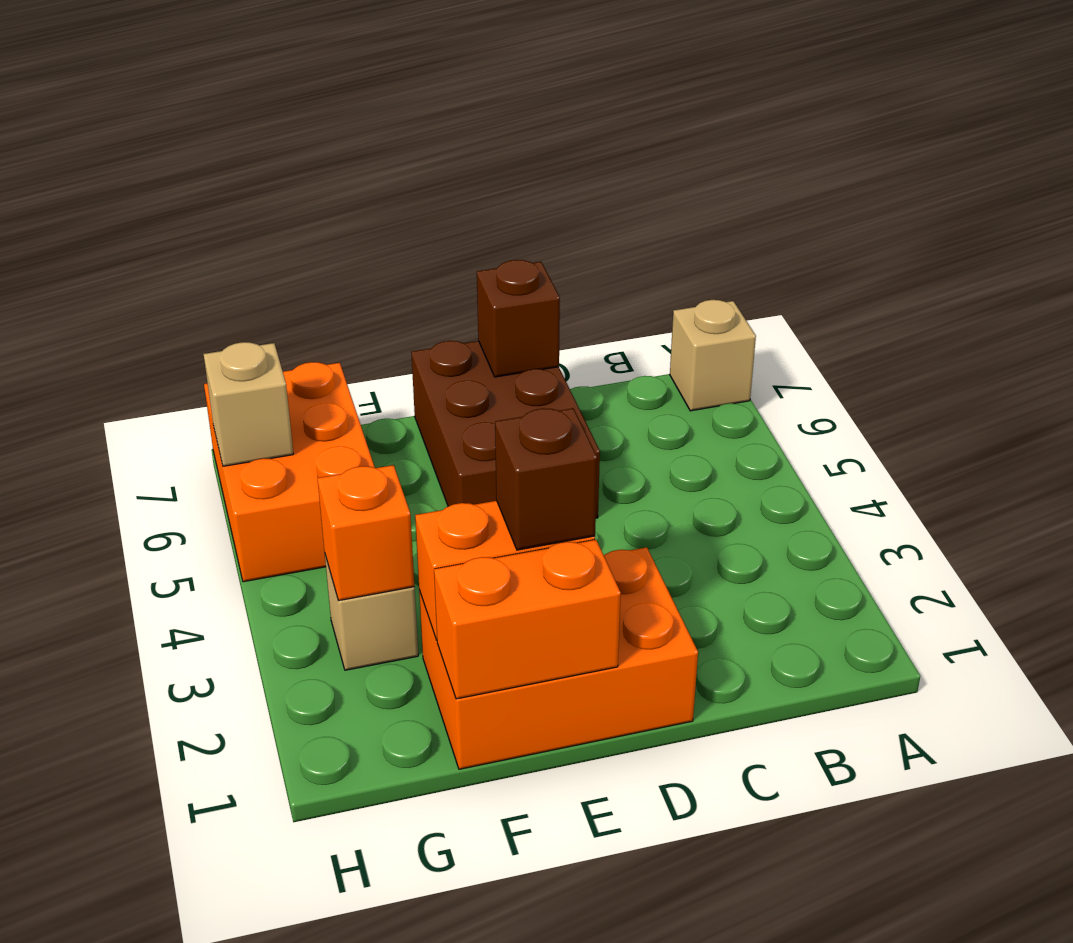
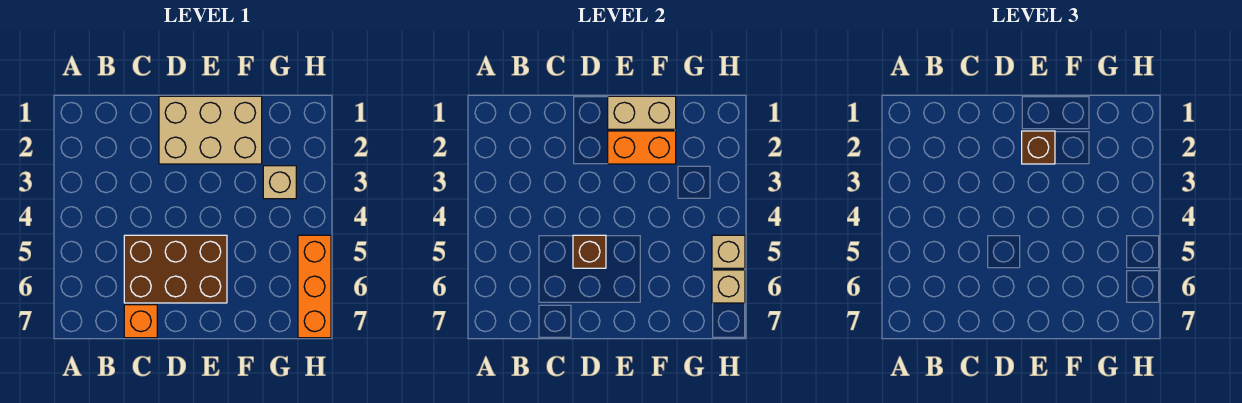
tan 1x1 brick [670,300,756,411] -> tan 1x1 brick moved to [712,235,745,268]
orange 2x3 brick [419,547,698,769] -> tan 2x3 brick [159,96,262,164]
brown 2x3 brick [411,341,600,518] -> brown 2x3 brick turned to [124,235,227,303]
brown 1x1 brick [477,260,560,377] -> brown 1x1 brick moved to [573,235,606,268]
orange 1x2 brick [434,540,621,699] -> tan 1x2 brick [608,96,676,129]
orange 1x1 brick [317,465,414,601] -> orange 1x1 brick moved to [124,305,157,338]
orange 2x3 brick [204,362,375,582] -> orange 1x3 brick [298,235,331,338]

